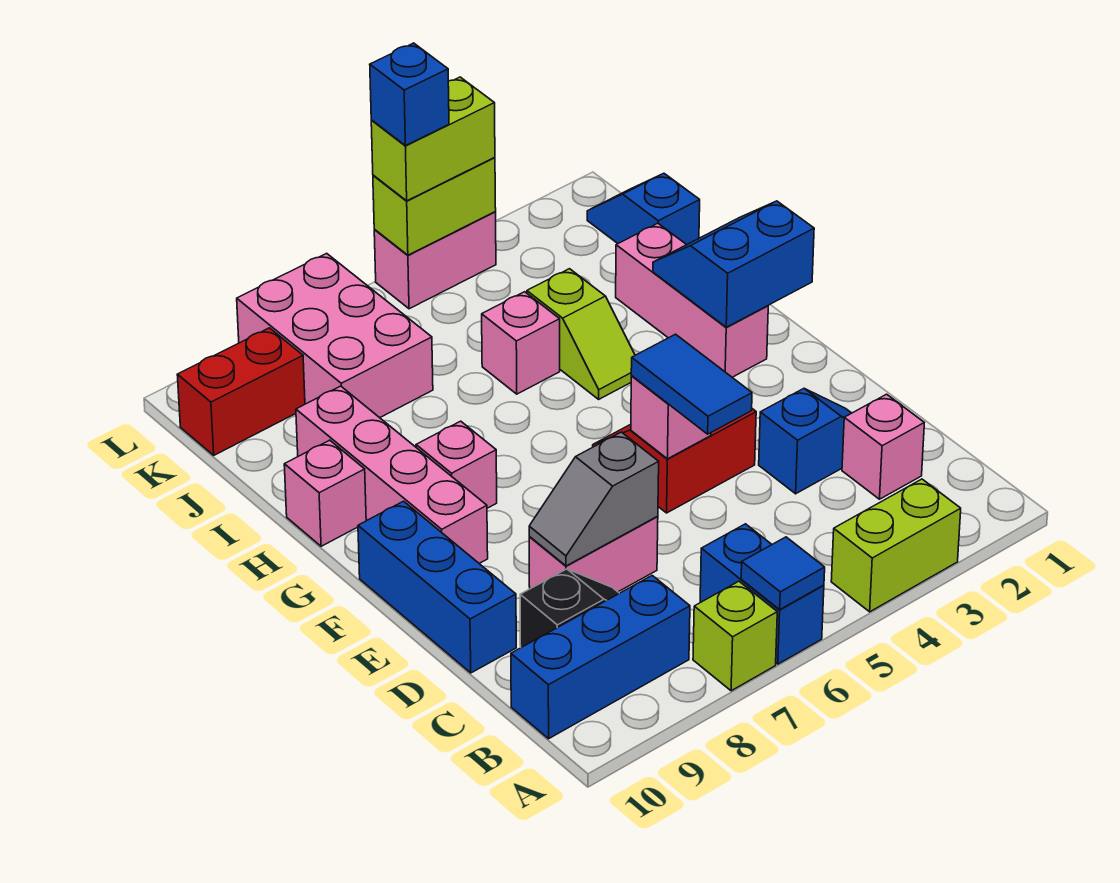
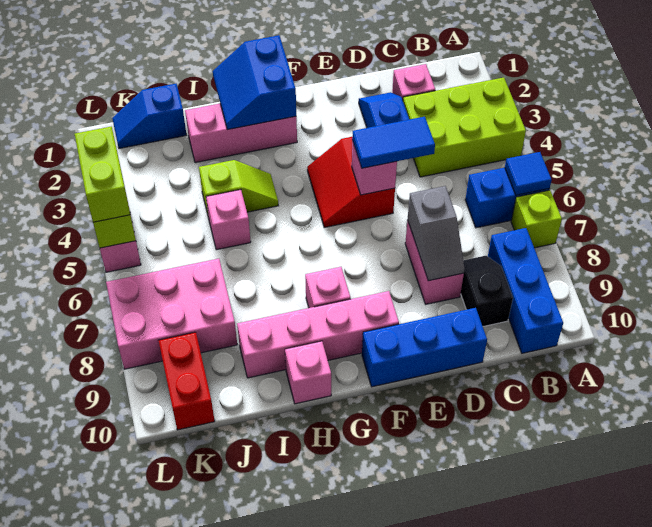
lime 1x2 brick [831,479,961,612] -> lime 2x3 brick [403,78,526,177]
blue 1x1 brick [370,43,449,146] -> none

